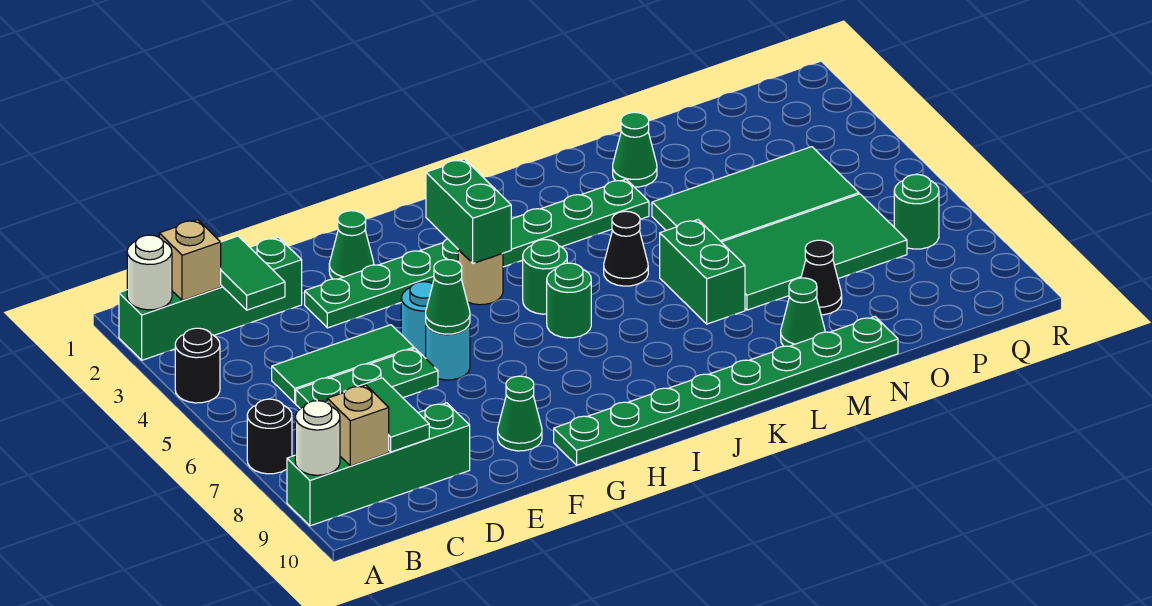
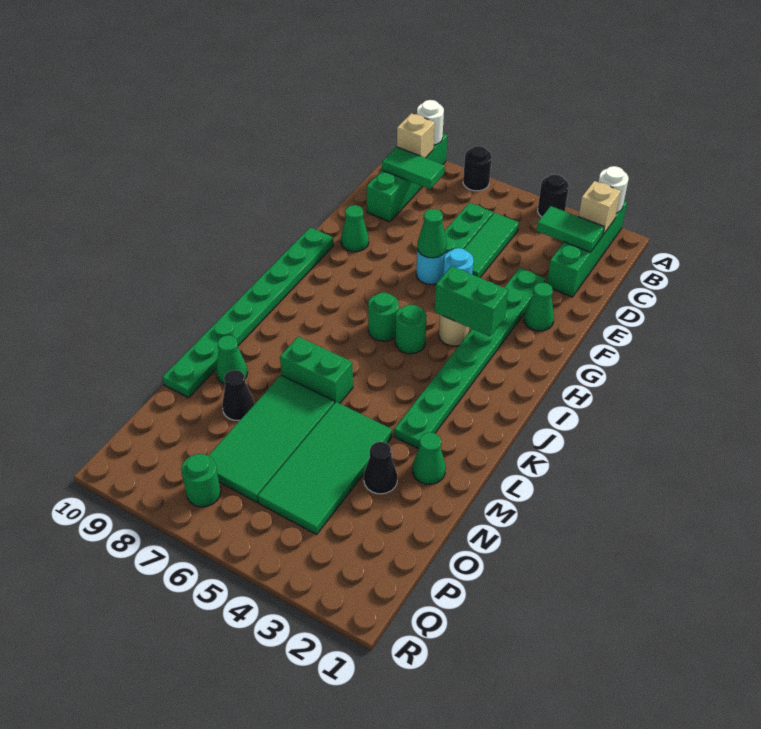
black 1x1 cone [604,211,648,286] -> black 1x1 cone moved to [364,442,397,494]

